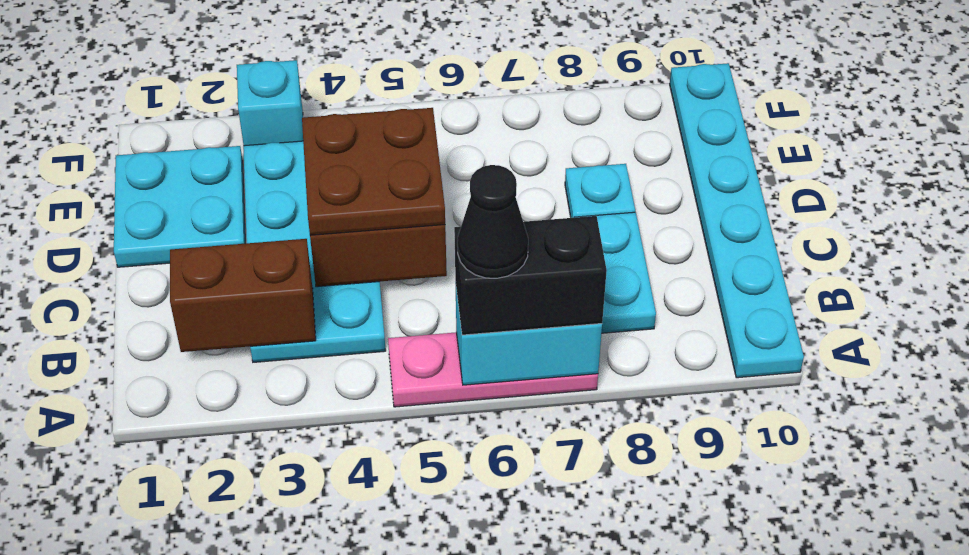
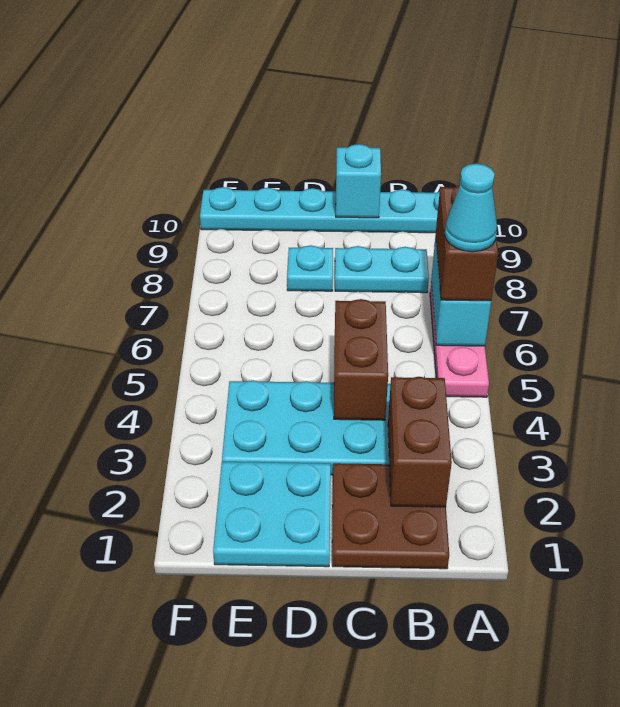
black 1x2 brick [454,216,607,335] -> brown 1x2 brick [436,185,498,301]
black 1x1 cone [458,165,528,278] -> cyan 1x1 cone [445,163,497,252]
brown 2x2 plate [302,108,445,235] -> brown 2x2 plate moved to [332,463,449,569]
cyan 1x1 brick [237,60,303,146] -> cyan 1x1 brick moved to [336,144,381,218]

